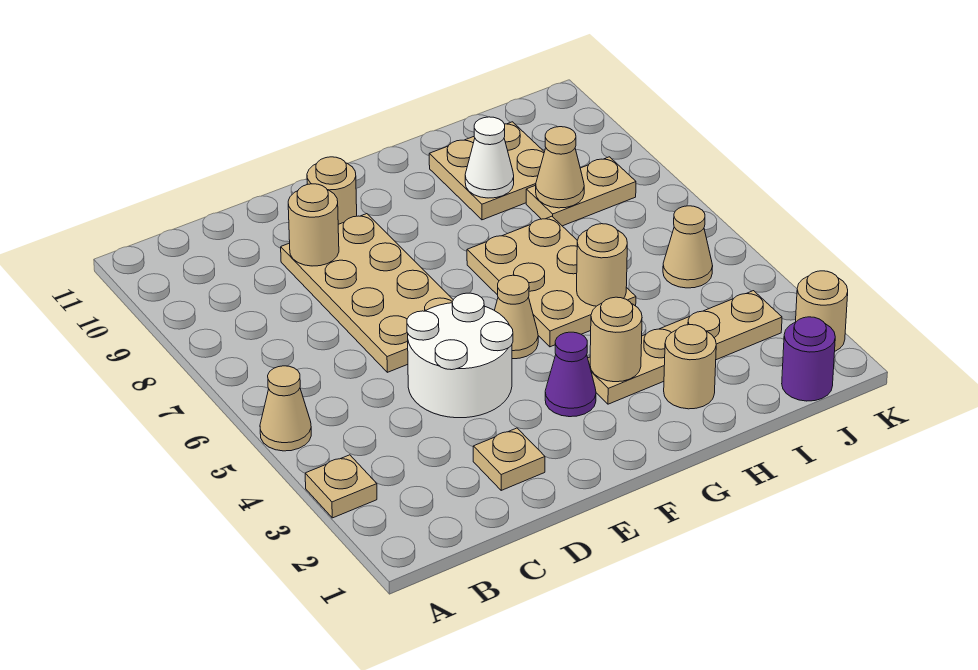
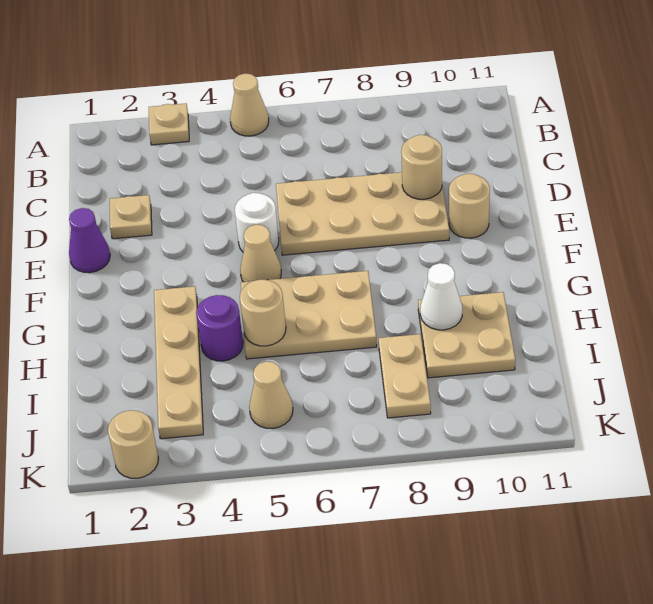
white 2x2 round brick [407,293,513,418] -> white 1x1 round brick [235,193,279,252]
purple 1x1 cone [545,332,596,417] -> purple 1x1 cone moved to [69,208,110,273]
tan 1x1 round brick [590,297,642,382] -> none
tan 1x1 round brick [664,325,716,409] -> none
tan 1x1 cone [536,127,584,208] -> none
purple 1x1 round brick [782,317,835,401] -> purple 1x1 round brick moved to [196,295,243,361]

